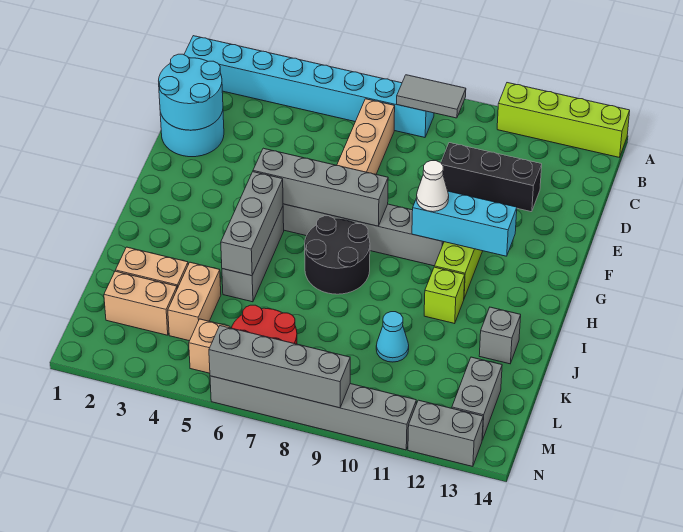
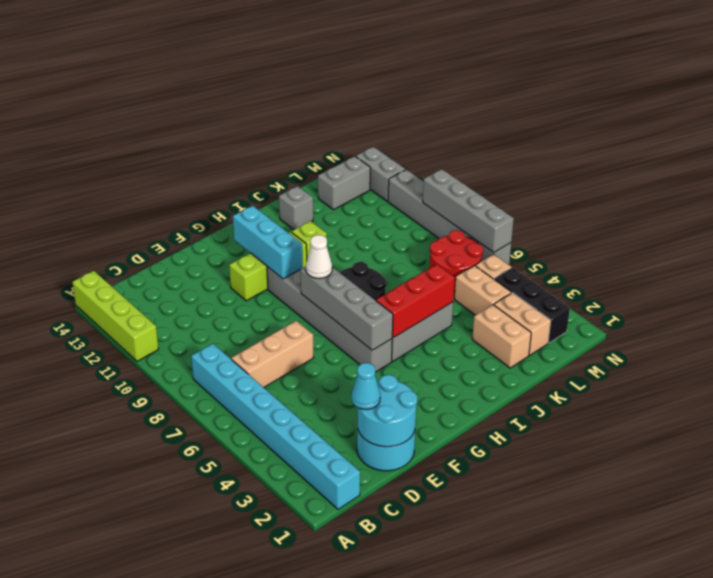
grey 1x2 tile [397,75,466,118] -> none
black 1x3 brick [441,143,542,212] -> black 1x3 brick moved to [494,267,570,343]
white 1x1 cone [417,161,449,212] -> white 1x1 cone moved to [306,235,332,279]
grey 1x3 brick [221,172,283,276] -> red 1x3 brick [376,264,455,338]
tan 1x2 brick [168,262,221,341] -> tan 1x2 brick turned to [455,266,511,315]
cyan 1x1 cone [376,312,409,362] -> cyan 1x1 cone moved to [352,363,380,409]

